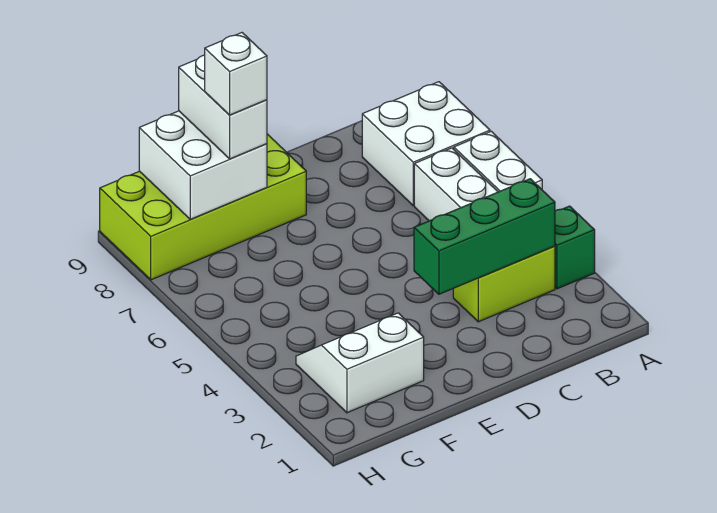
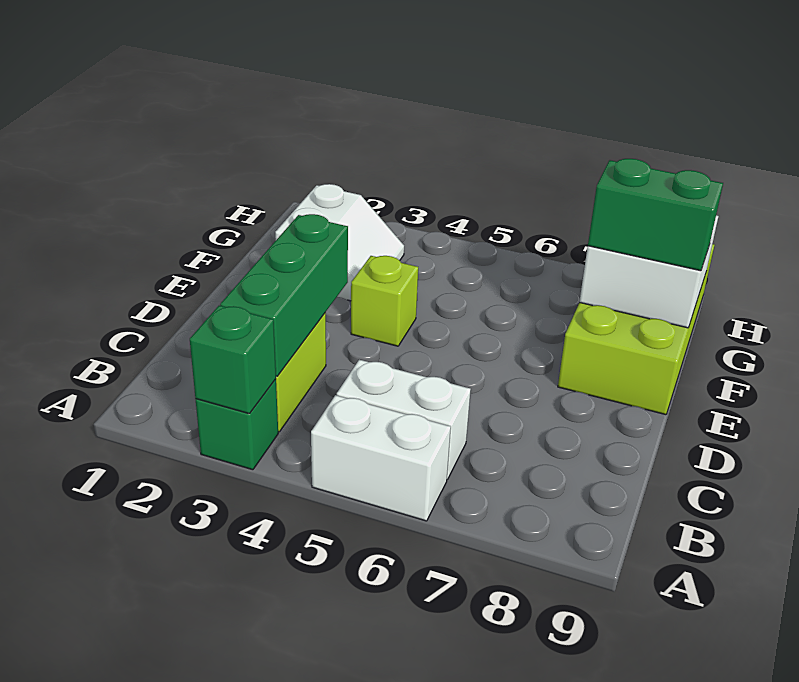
none -> green 1x1 brick [190,306,276,413]
white 2x2 brick [362,82,490,206] -> none
none -> lime 1x1 brick [351,256,418,346]
white 1x2 brick [179,55,267,159] -> green 1x2 brick [588,159,723,271]
white 1x1 brick [205,33,267,115] -> none

